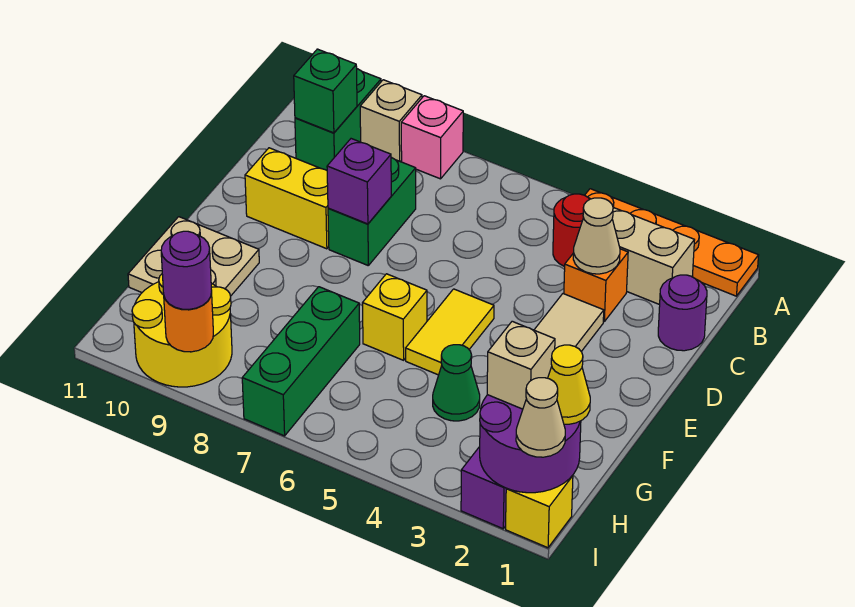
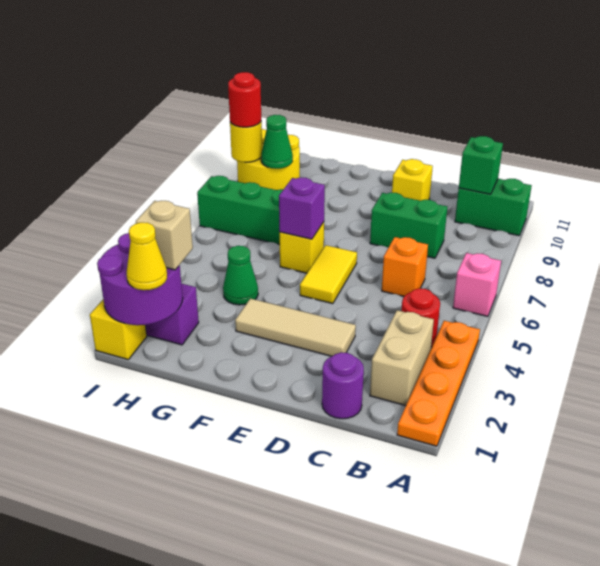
pink 1x1 brick [401,96,463,179] -> pink 1x1 brick moved to [453,253,501,317]
tan 1x1 brick [360,80,422,162] -> none
orange 1x1 brick [564,249,628,321] -> orange 1x1 brick moved to [382,237,428,296]
tan 1x1 cone [573,198,620,274] -> none
purple 1x1 brick [327,139,391,224] -> purple 1x1 brick moved to [279,177,325,239]
yellow 1x2 brick [245,148,329,249] -> yellow 1x1 brick [392,159,433,201]
yellow 1x2 tile [406,289,494,375] -> yellow 1x2 tile turned to [300,245,357,304]
tan 2x2 plate [128,217,259,296] -> none
none -> green 1x1 cone [261,115,293,169]
tan 1x1 cone [516,378,565,457] -> none
orange 1x1 round brick [164,292,213,352] -> yellow 1x1 round brick [230,122,262,162]
purple 1x1 round brick [161,231,212,309] -> red 1x1 round brick [228,72,261,127]

